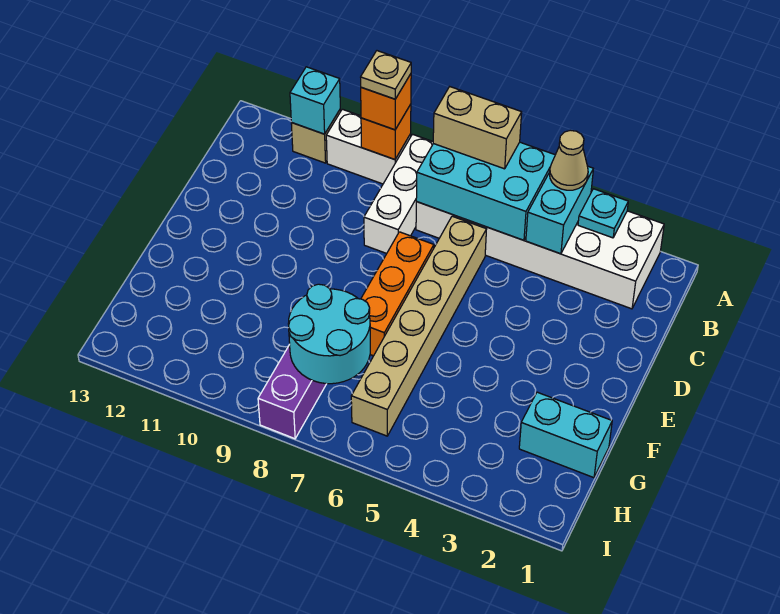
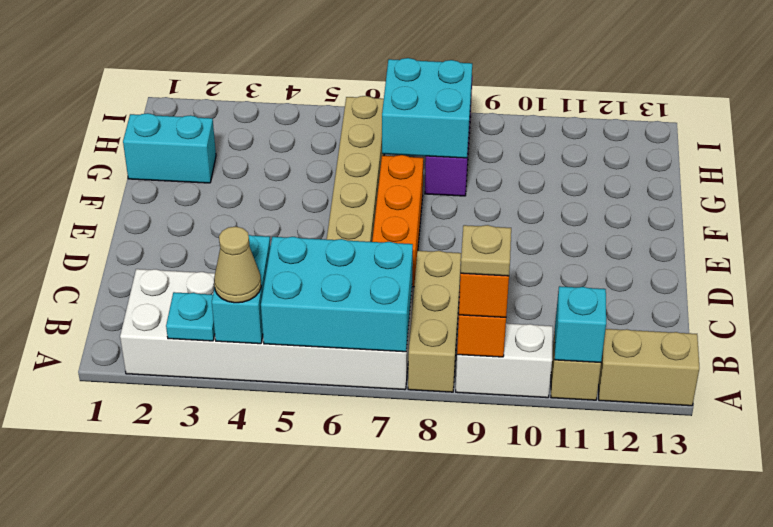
tan 1x2 brick [433,87,522,169] -> tan 1x2 brick moved to [599,329,699,406]
white 1x3 brick [364,134,433,254] -> tan 1x3 brick [408,251,461,392]
cyan 2x2 round brick [288,284,370,384] -> cyan 2x2 brick [382,58,472,158]

